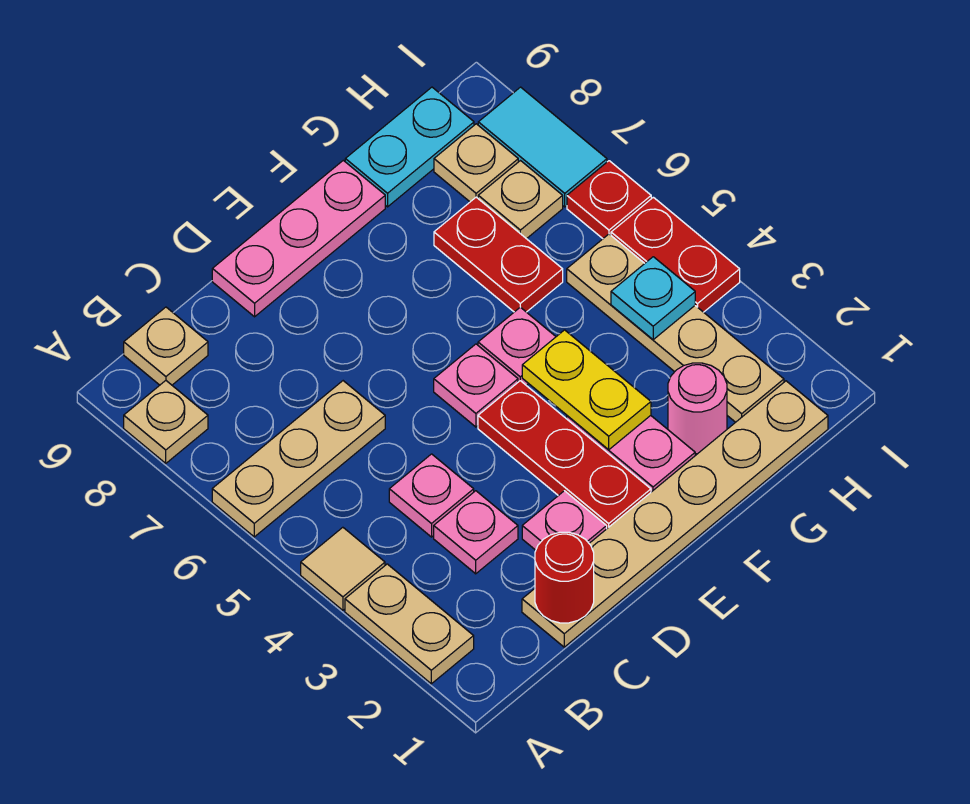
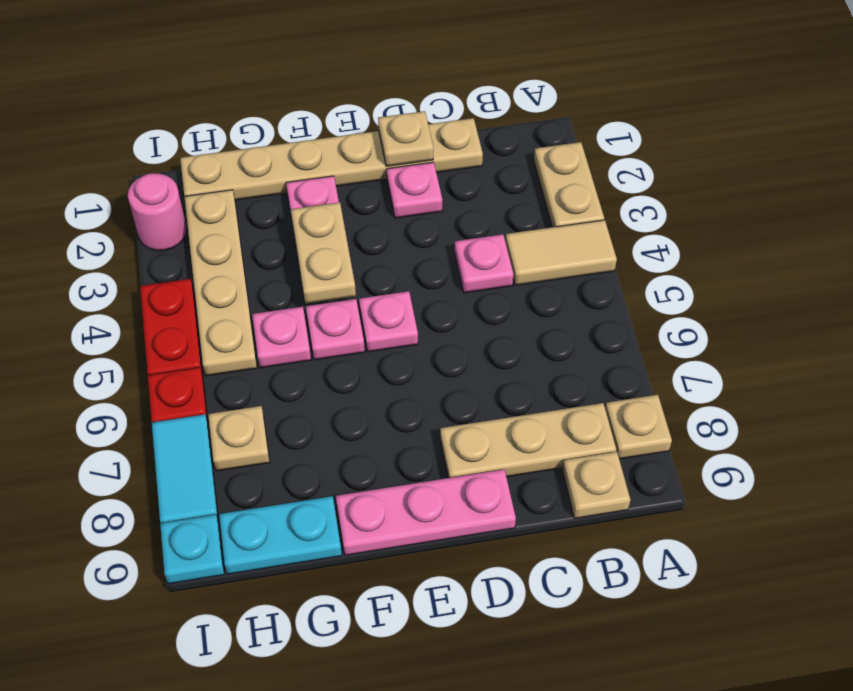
tan 1x1 tile [301,527,385,610] -> tan 1x2 tile [505,220,617,285]
tan 1x3 plate [212,381,385,537] -> tan 1x3 plate moved to [440,403,616,478]
red 1x1 round brick [535,532,594,623] -> none
pink 1x1 plate [434,491,518,574] -> pink 1x1 plate moved to [252,307,311,368]
red 1x3 plate [478,381,651,528] -> none
yellow 1x2 plate [522,330,651,450] -> tan 1x2 plate [291,202,356,304]
pink 1x1 round brick [668,363,727,454] -> pink 1x1 round brick moved to [128,173,187,251]
red 1x2 plate [434,197,563,312] -> none
cyan 1x1 plate [611,257,695,340] -> cyan 1x1 plate moved to [160,515,224,584]
tan 1x1 plate [434,124,518,202] -> tan 1x1 plate moved to [378,111,433,166]

